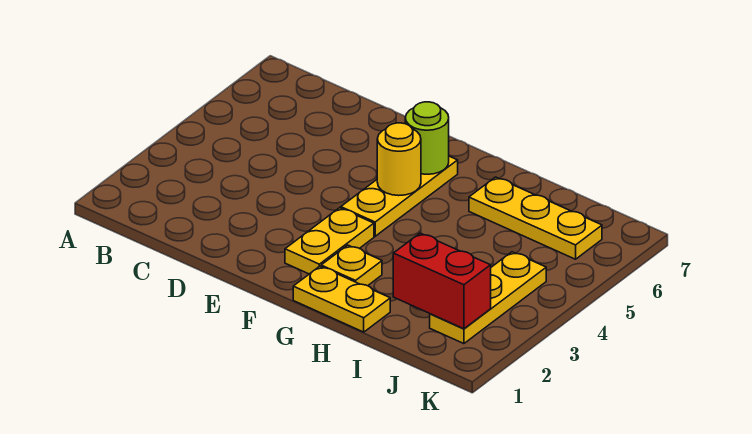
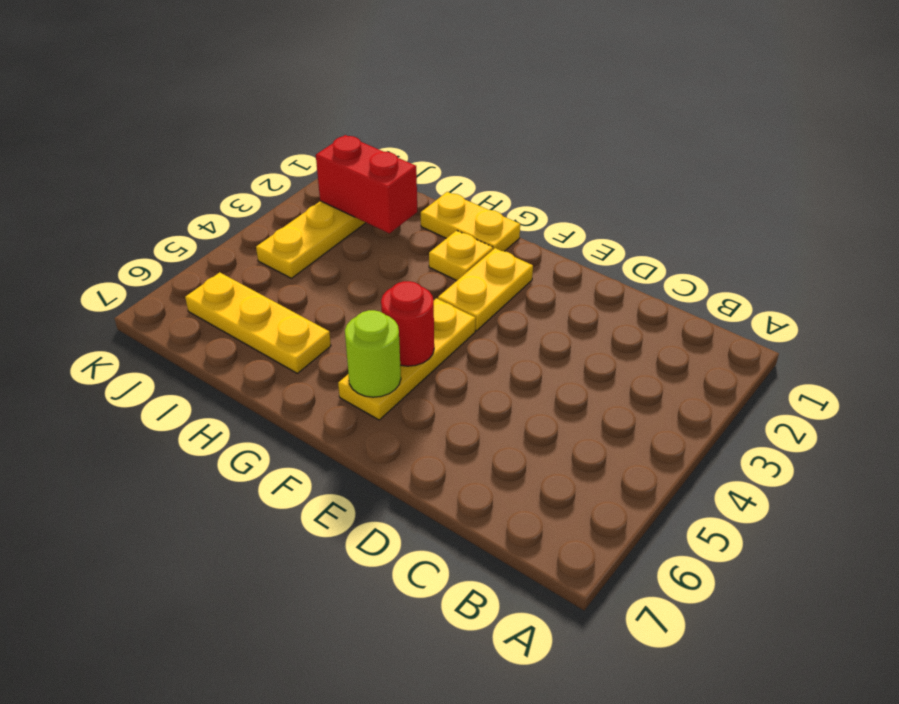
yellow 1x1 round brick [377,123,421,196] -> red 1x1 round brick [381,281,434,366]

